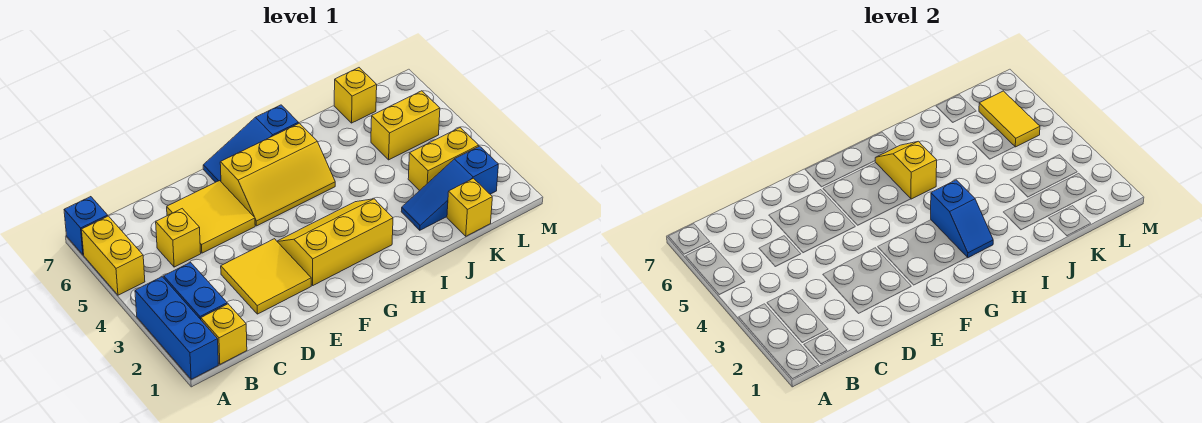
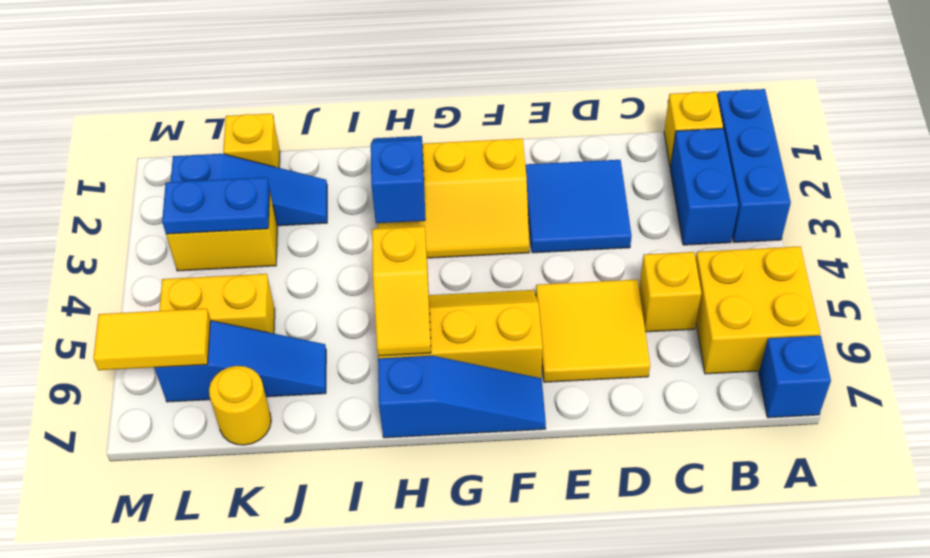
yellow 1x2 brick [82,216,145,295] -> yellow 2x2 brick [696,246,820,374]
yellow 2x2 tile [221,239,311,314] -> blue 2x2 tile [525,160,632,253]
none -> blue 1x3 slope [155,321,326,402]
none -> blue 1x2 plate [162,177,270,234]
yellow 1x1 brick [334,68,377,123] -> yellow 1x1 round brick [209,366,271,445]
yellow 1x2 tile [979,91,1040,147] -> yellow 1x2 tile turned to [93,309,210,370]

